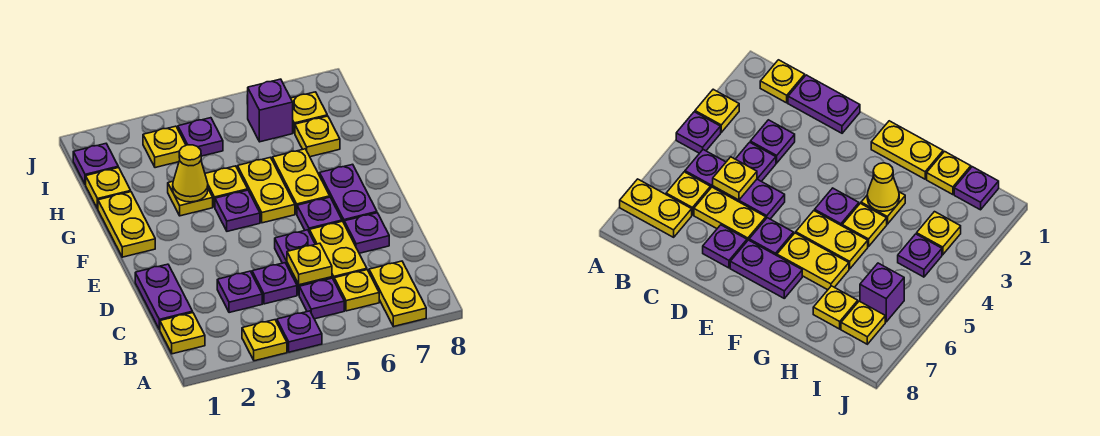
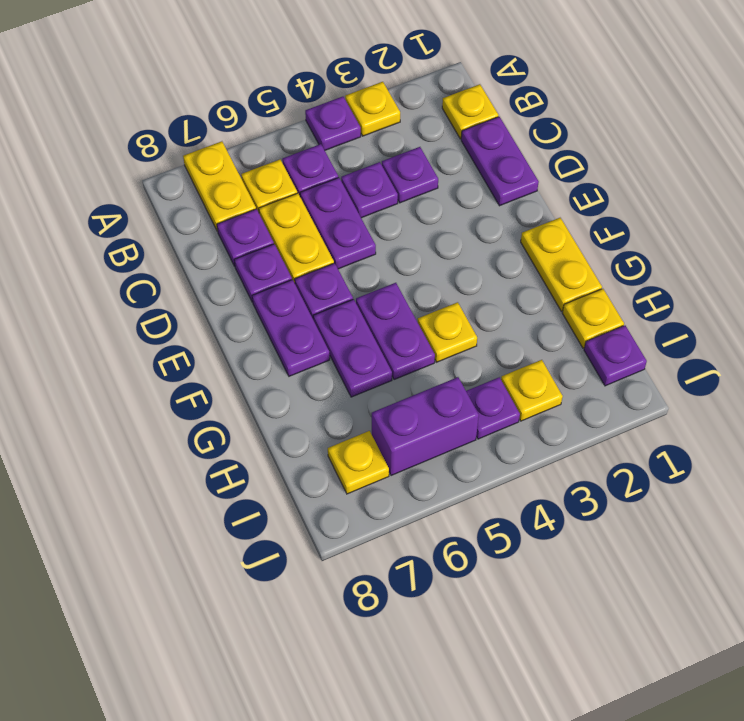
yellow 1x1 plate [287,243,332,285] -> none
purple 1x1 plate [215,190,260,231] -> purple 1x1 plate moved to [217,209,274,266]
yellow 1x2 plate [238,157,295,223] -> purple 1x2 plate [356,283,435,380]
yellow 1x2 plate [272,149,330,214] -> purple 1x2 plate [313,299,392,397]
yellow 1x1 plate [168,182,213,216] -> none
yellow 1x1 cone [173,145,208,202] -> none
yellow 1x1 plate [295,116,340,157] -> none
purple 1x1 brick [248,79,293,142] -> purple 1x2 brick [372,377,479,476]

